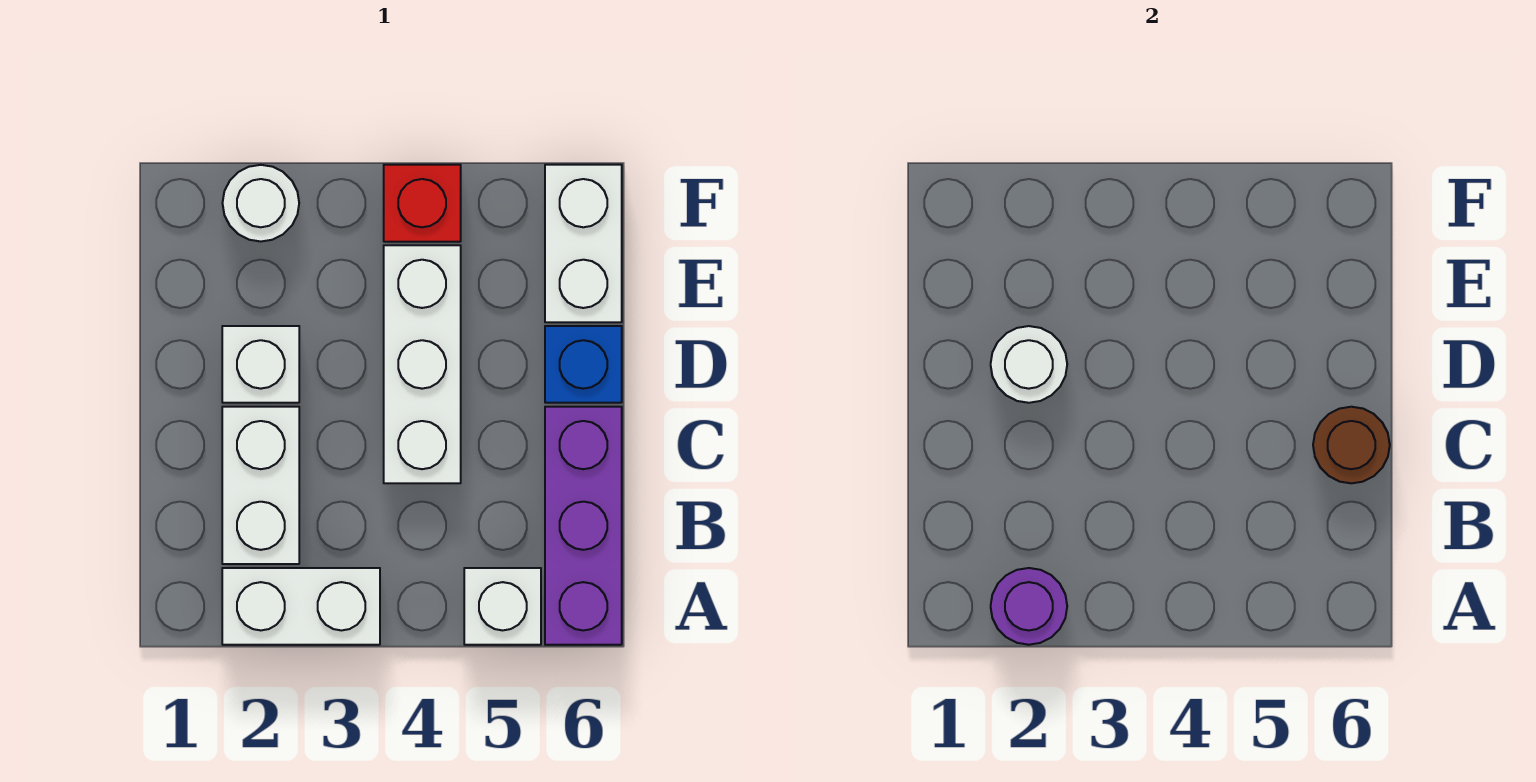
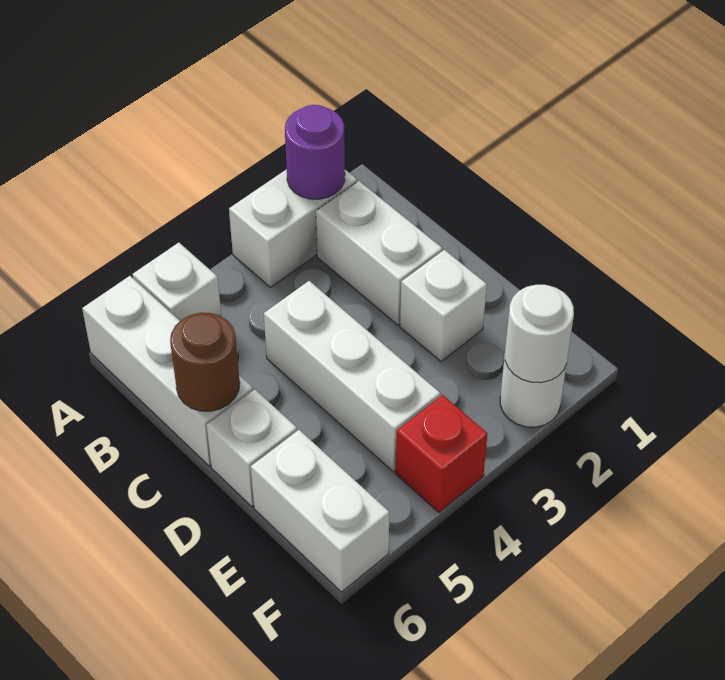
purple 1x3 brick [545,407,622,645] -> white 1x3 brick [82,276,253,466]
white 1x1 round brick [991,326,1067,403] -> white 1x1 round brick moved to [505,285,574,383]
blue 1x1 brick [545,326,622,403] -> white 1x1 brick [207,389,297,507]

